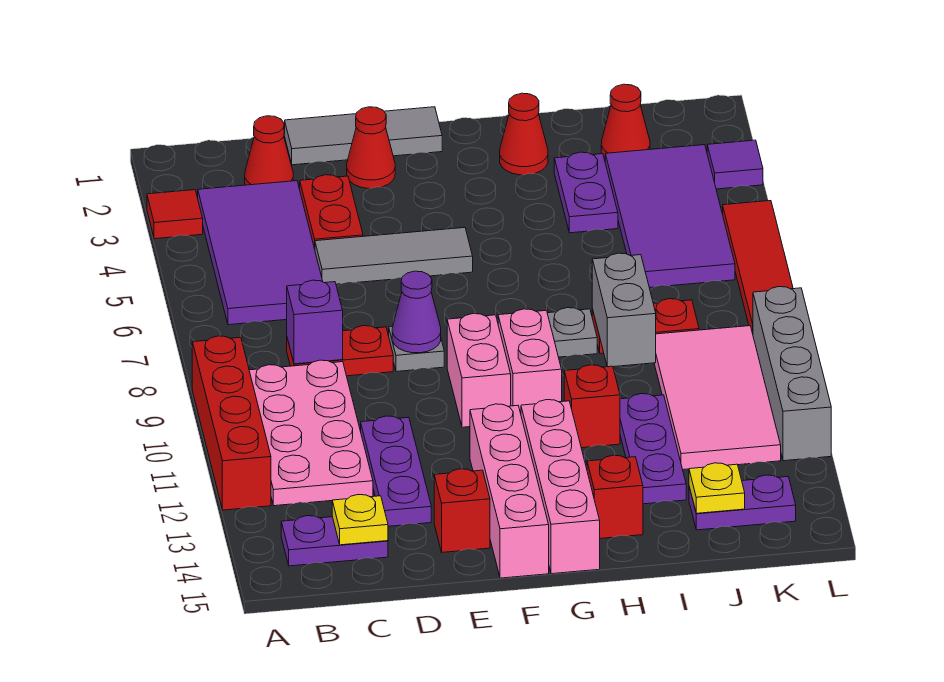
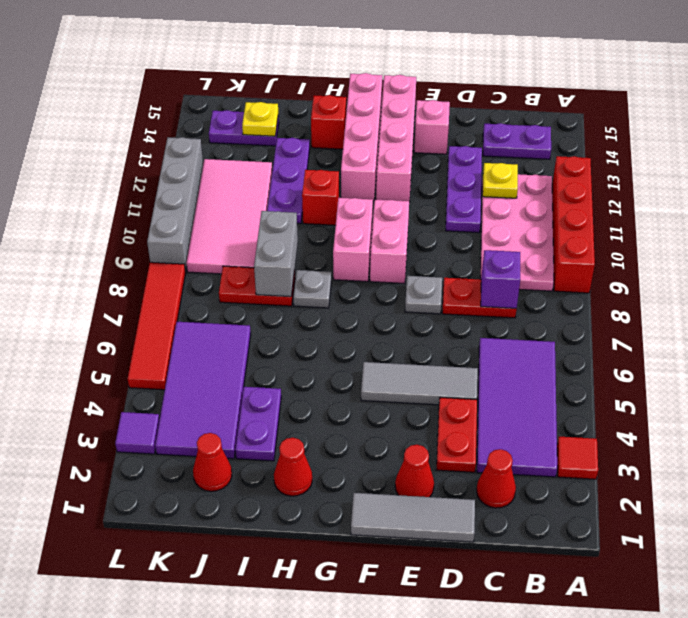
yellow 1x1 plate [332,495,388,545] -> yellow 1x1 plate moved to [483,163,518,198]
purple 1x1 cone [392,271,441,353] -> none
red 1x1 brick [434,469,490,552] -> pink 1x1 brick [414,100,450,154]

